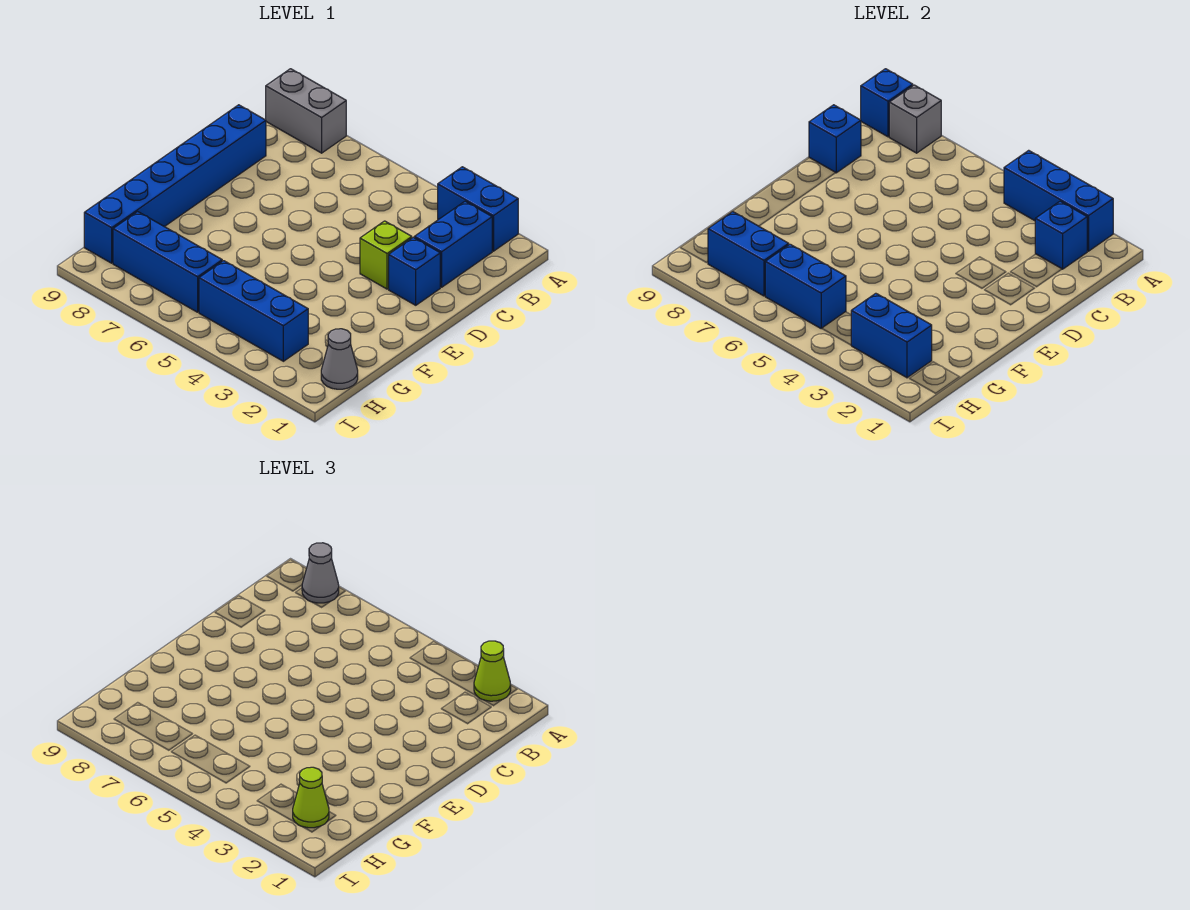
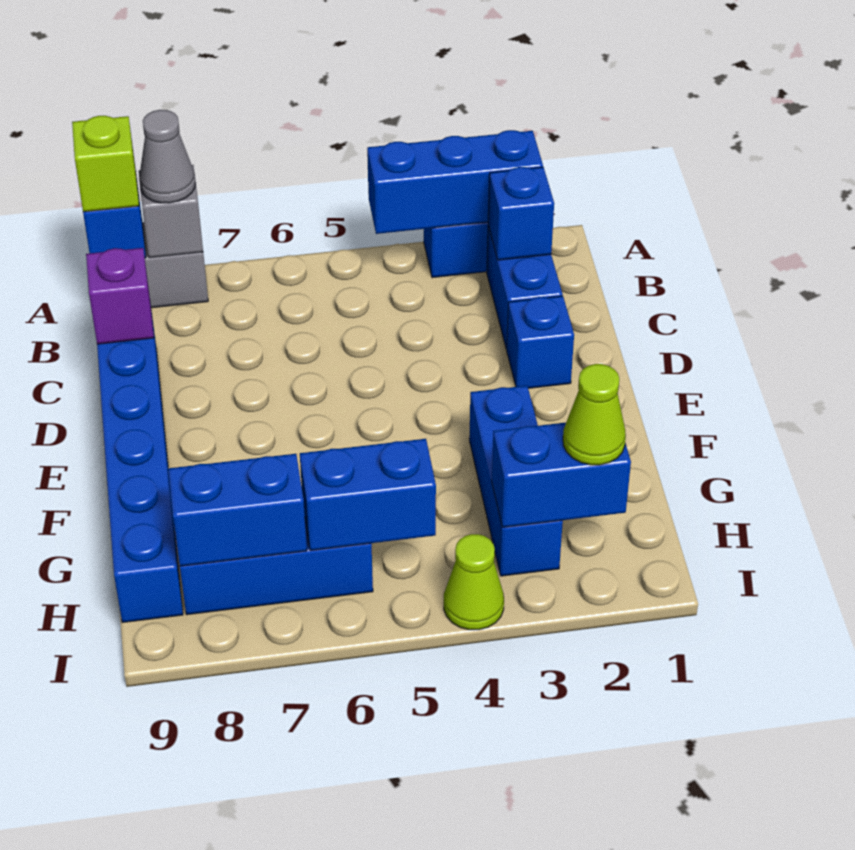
lime 1x1 cone [474,641,511,701] -> lime 1x1 cone moved to [444,534,504,630]
blue 1x1 brick [809,105,861,173] -> purple 1x1 brick [86,248,154,344]
lime 1x1 brick [360,221,412,289] -> lime 1x1 brick moved to [72,116,139,212]
grey 1x1 cone [321,329,358,389] -> none
blue 1x3 brick [199,261,308,361] -> blue 1x3 brick turned to [469,386,563,576]

